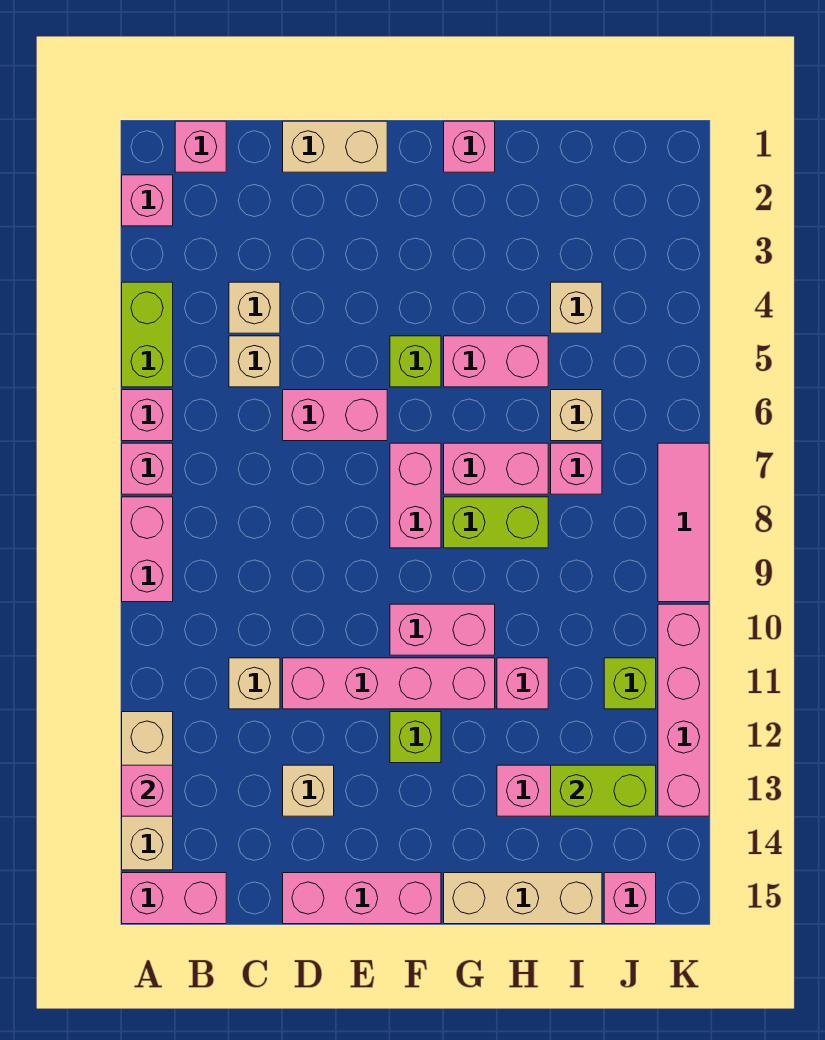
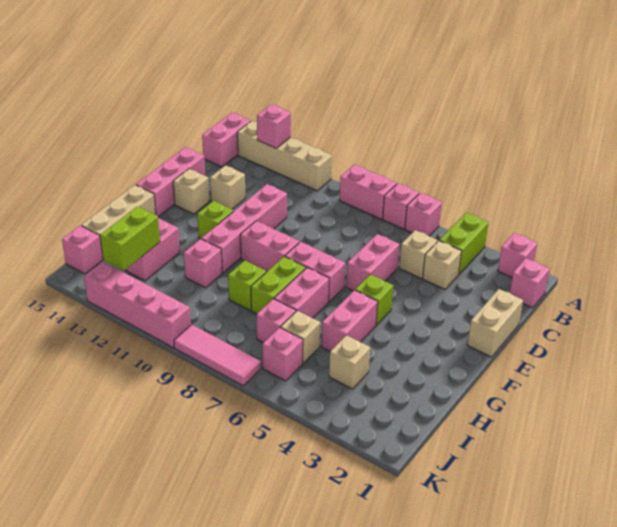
lime 1x2 brick [122,282,173,387] -> lime 1x2 brick turned to [439,213,489,274]
tan 1x3 brick [122,712,173,870] -> tan 1x4 brick [237,121,332,191]
tan 1x1 brick [229,658,280,709] -> tan 1x1 brick moved to [173,169,209,214]
pink 1x2 brick [390,604,495,655] -> pink 1x2 brick turned to [240,221,299,271]
pink 1x1 brick [444,121,495,172] -> pink 1x1 brick moved to [262,327,303,381]
lime 1x1 brick [604,658,656,709] -> lime 1x1 brick moved to [228,260,266,310]

